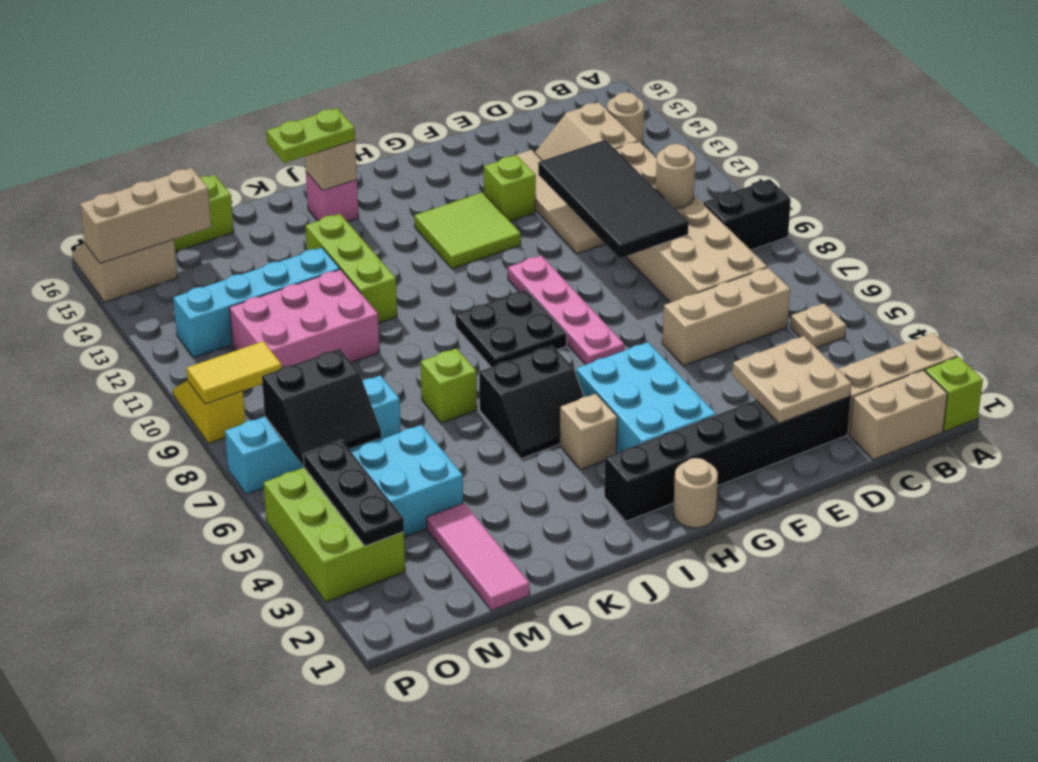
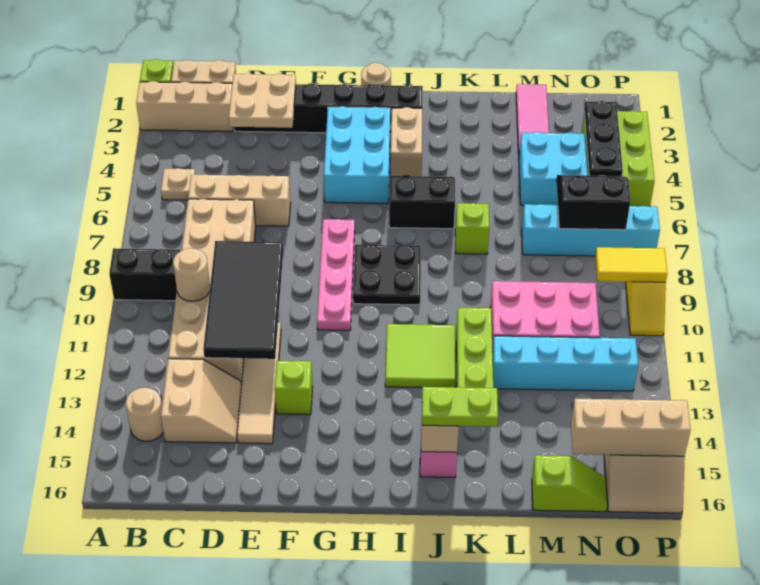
lime 2x2 tile [414,192,521,269] -> lime 2x2 tile moved to [385,324,455,388]
tan 1x1 brick [560,394,618,470] -> tan 1x2 brick [391,107,422,176]

